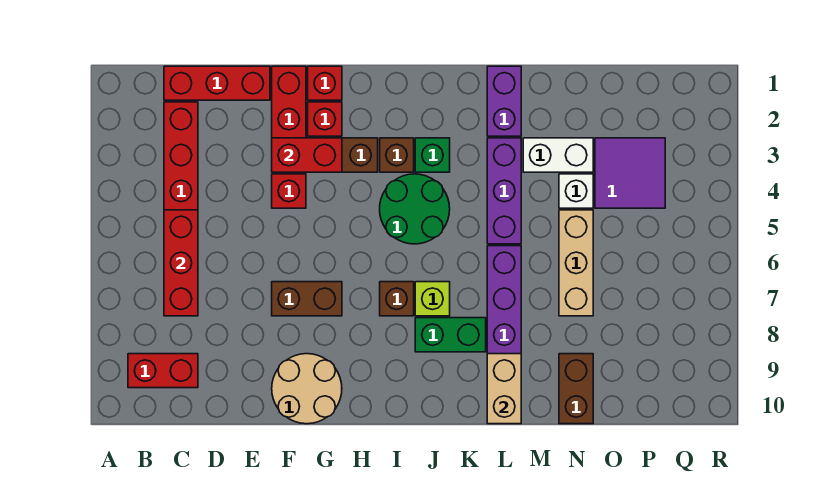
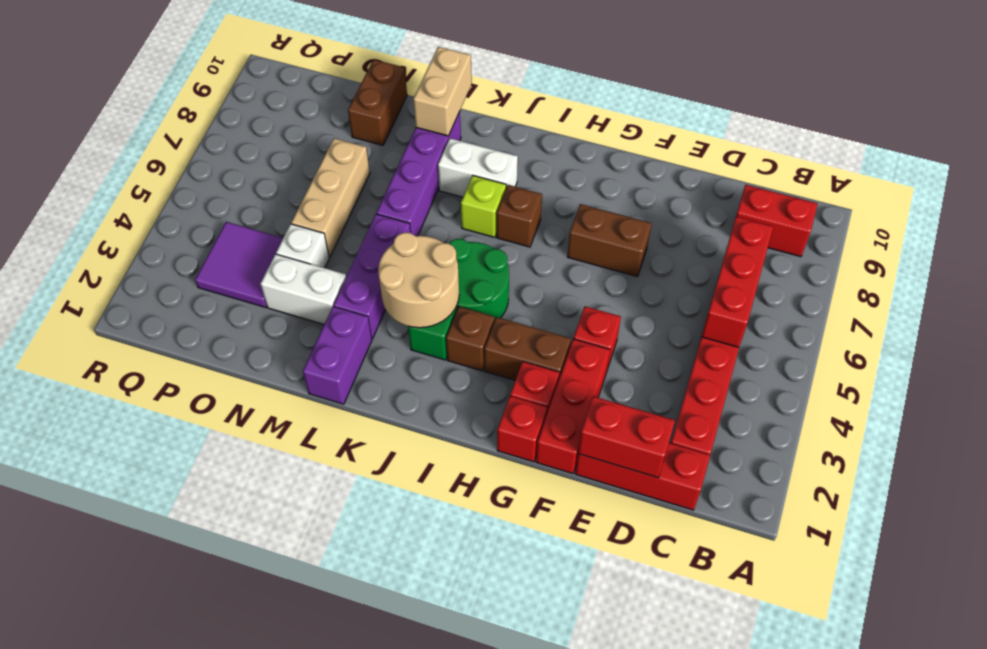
red 1x2 brick [272,138,342,172] -> red 1x2 brick moved to [578,396,675,478]
tan 2x2 round brick [272,354,342,424] -> tan 2x2 round brick moved to [378,233,459,328]
green 1x2 brick [415,318,486,352] -> white 1x2 brick [438,138,518,197]

